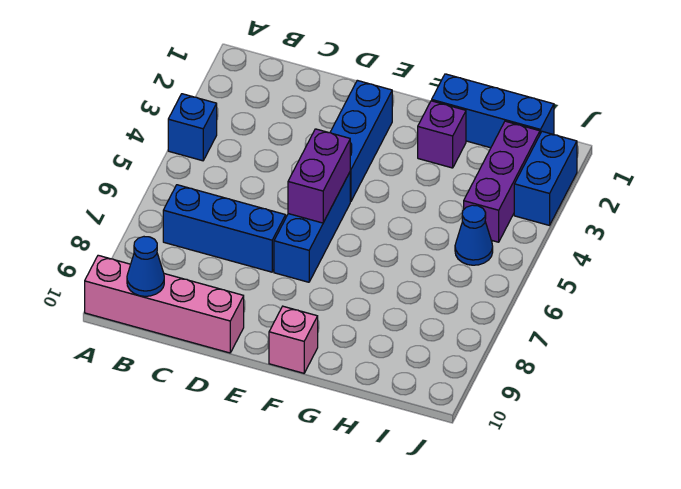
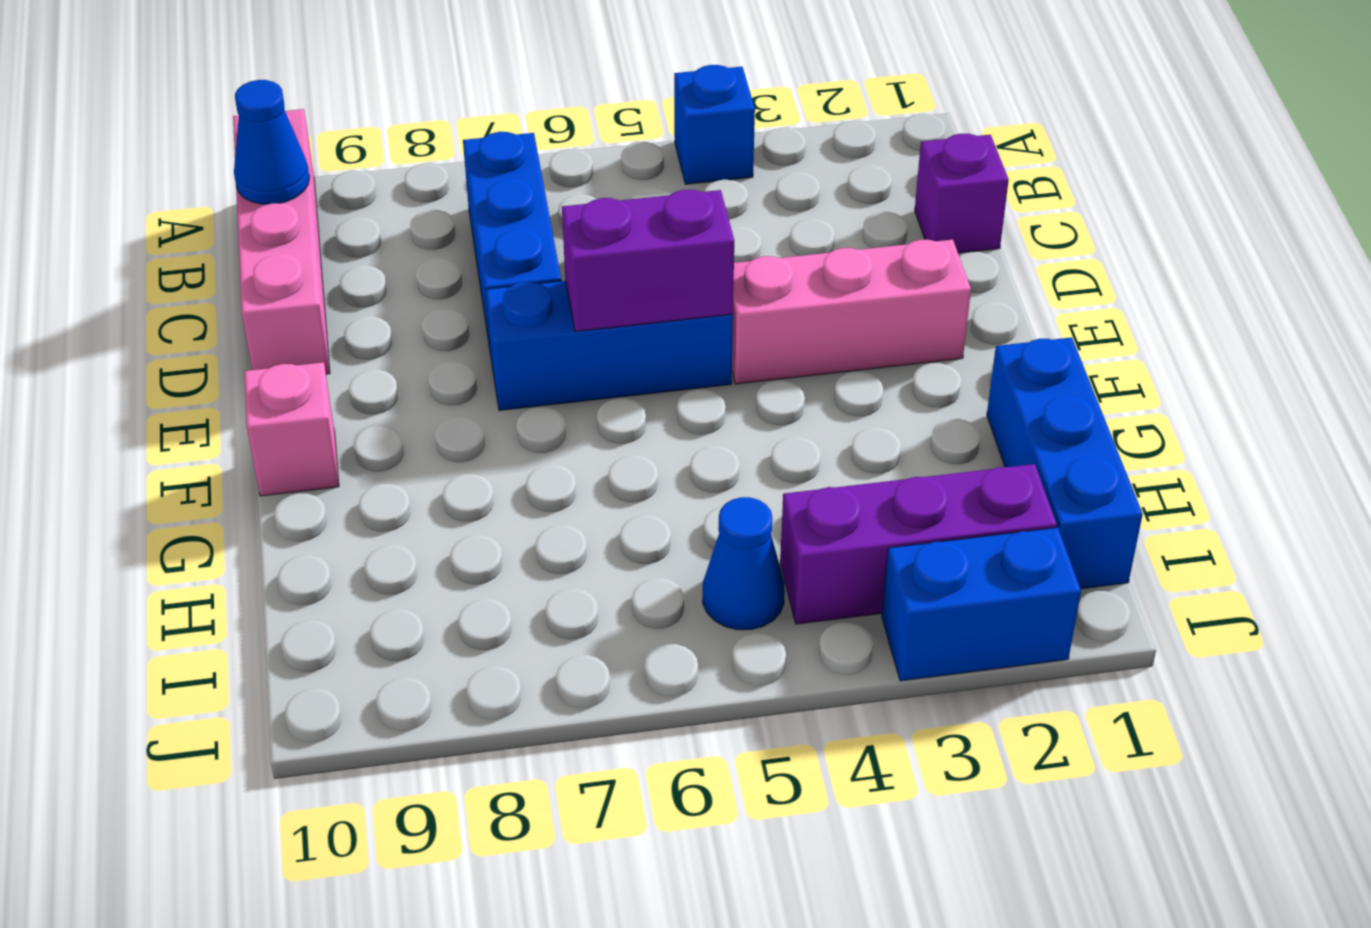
blue 1x3 brick [330,80,392,202] -> pink 1x3 brick [732,240,971,384]
purple 1x1 brick [418,101,466,168] -> purple 1x1 brick moved to [915,134,1009,253]

